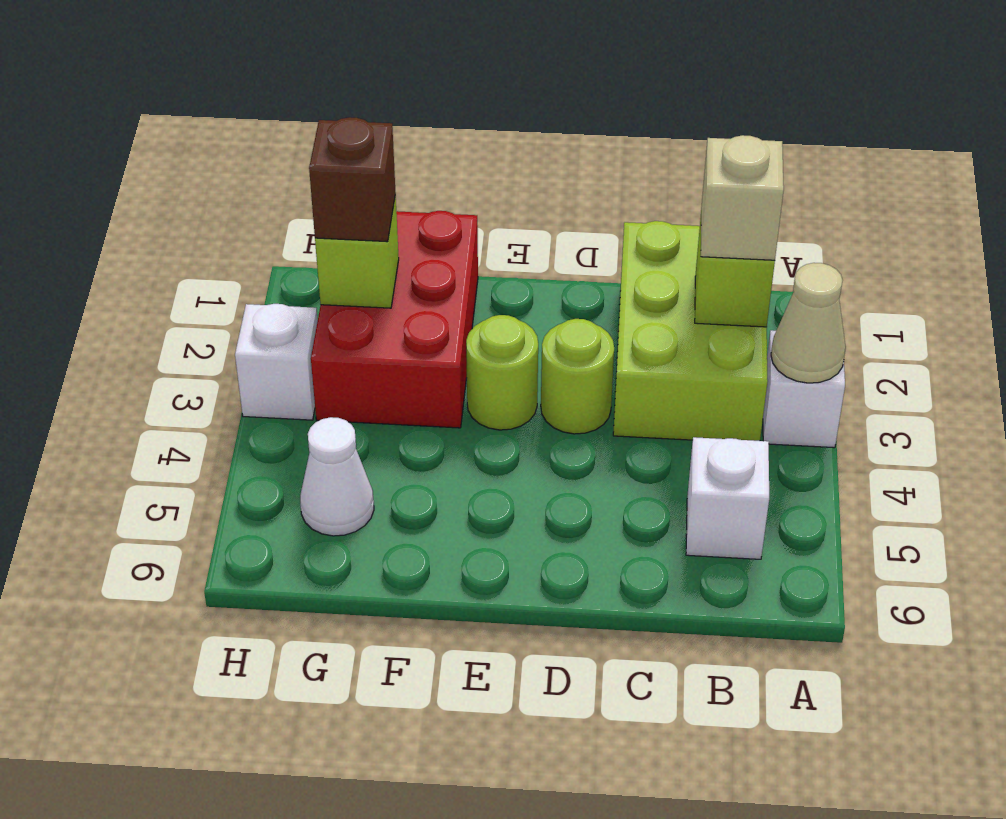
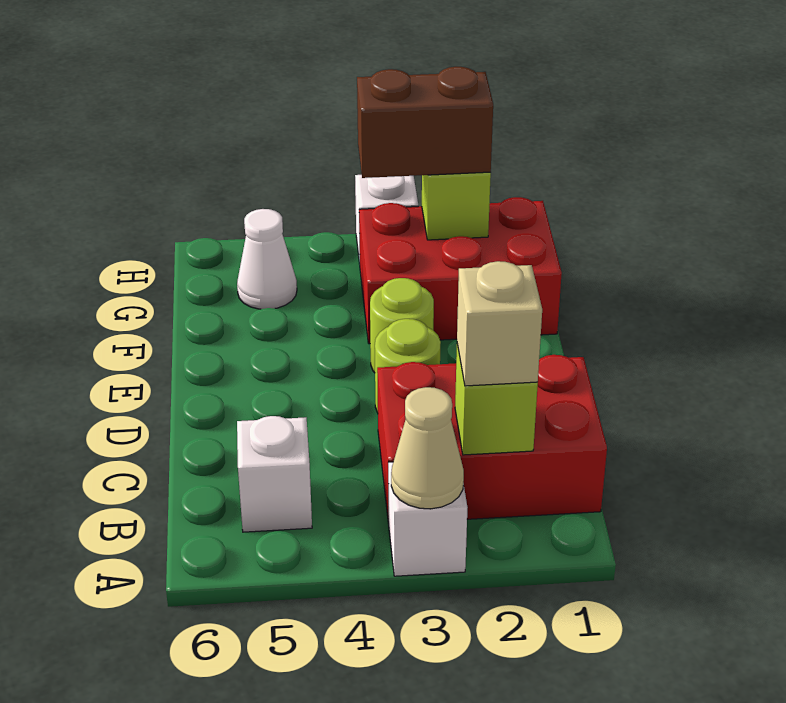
lime 2x3 brick [613,221,768,441] -> red 2x3 brick [377,355,607,524]
brown 1x1 brick [309,117,396,242] -> brown 1x2 brick [357,67,493,178]

